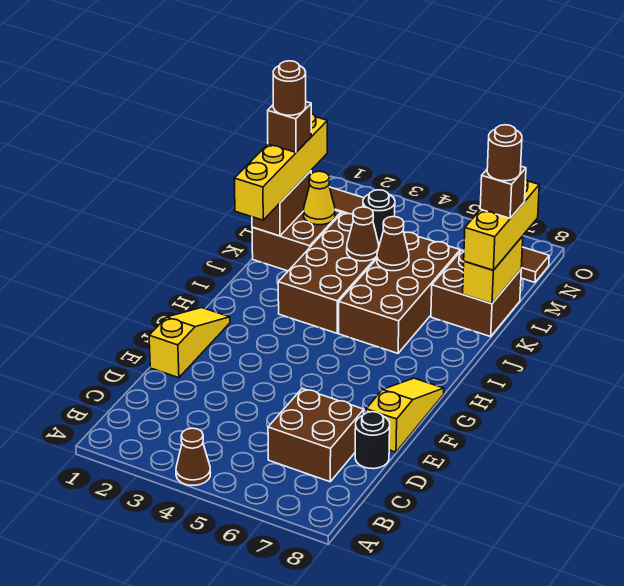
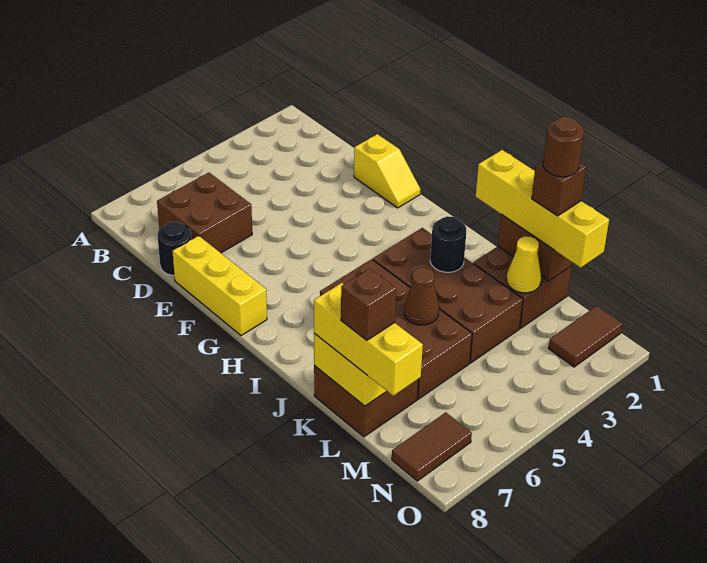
brown 1x1 cone [176,428,210,485] -> none
yellow 1x3 slope [149,308,230,378] -> yellow 1x2 slope [354,134,421,208]
yellow 1x3 slope [366,378,444,452] -> yellow 1x3 brick [172,236,267,335]
brown 1x1 cone [347,207,379,261] -> none
black 1x1 round brick [363,190,395,244] -> black 1x1 round brick moved to [430,216,466,272]
brown 1x1 round brick [487,125,522,181] -> none

